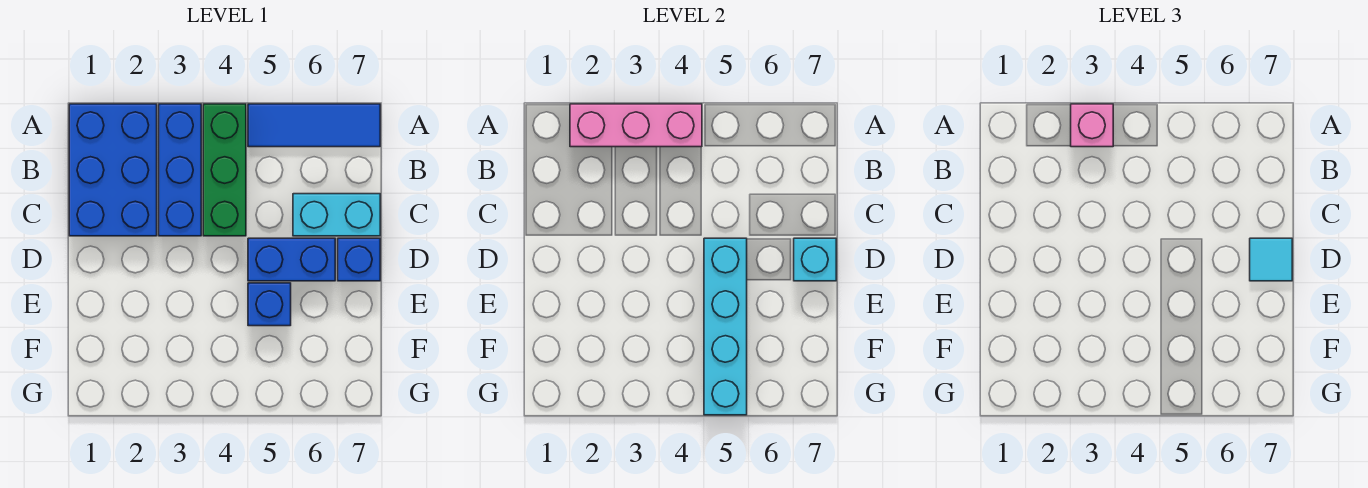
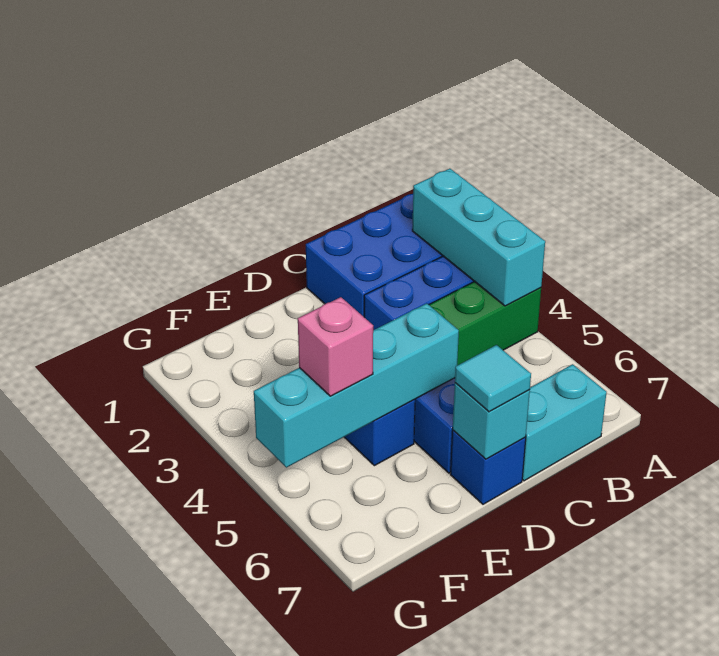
pink 1x3 brick [570,104,702,147] -> cyan 1x3 brick [412,169,545,306]
pink 1x1 brick [1071,104,1113,147] -> pink 1x1 brick moved to [298,297,373,396]
blue 1x3 tile [248,104,380,147] -> none
cyan 1x2 brick [293,194,380,236] -> cyan 1x2 brick turned to [522,364,607,481]

